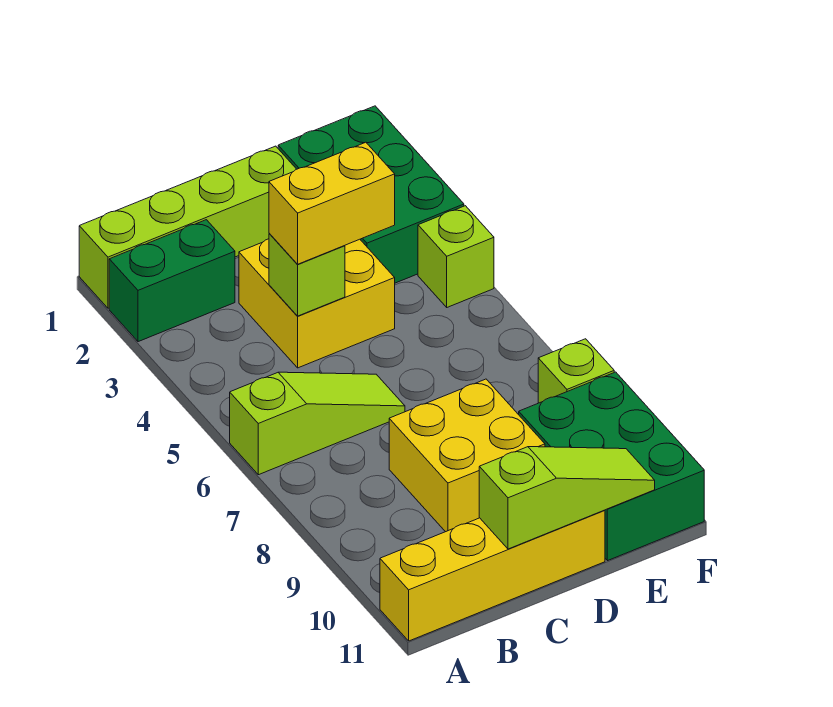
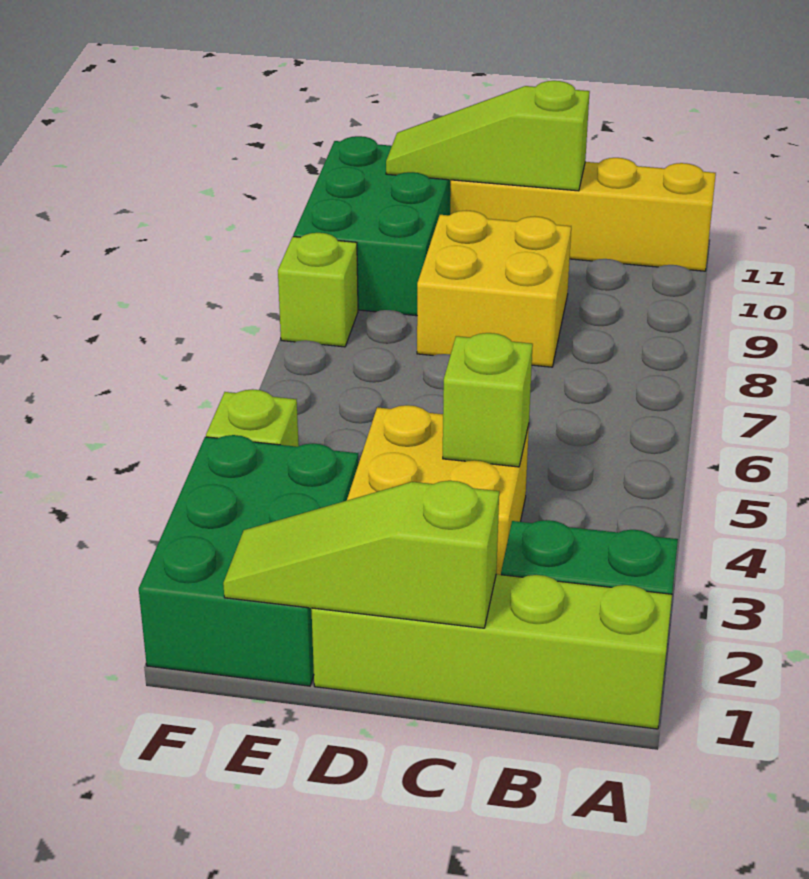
lime 1x3 slope [230,372,405,475] -> lime 1x3 slope moved to [223,481,499,628]
yellow 1x2 brick [269,142,395,264] -> none

